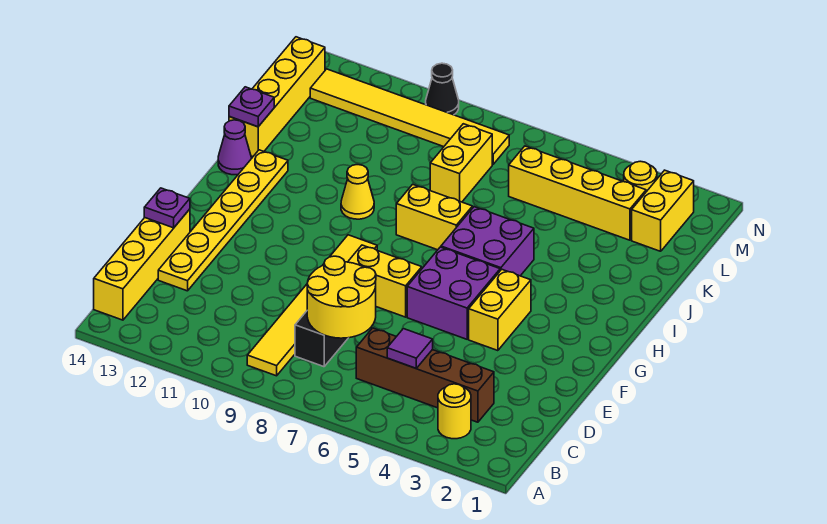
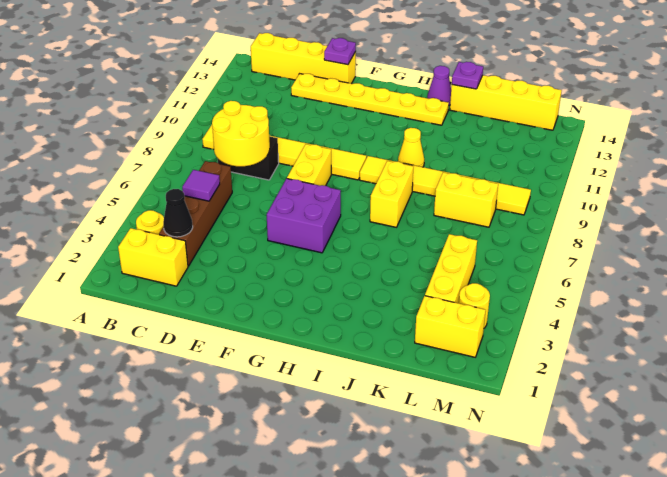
yellow 1x2 brick [469,269,531,351] -> yellow 1x2 brick moved to [118,228,188,286]
purple 2x2 brick [441,207,534,276] -> none
yellow 1x4 brick [509,146,646,240] -> yellow 1x3 brick [425,234,477,303]
yellow 1x6 tile [310,69,509,164] -> yellow 1x6 tile turned to [360,156,531,215]
black 1x1 cone [426,63,459,115] -> black 1x1 cone moved to [163,189,193,237]

